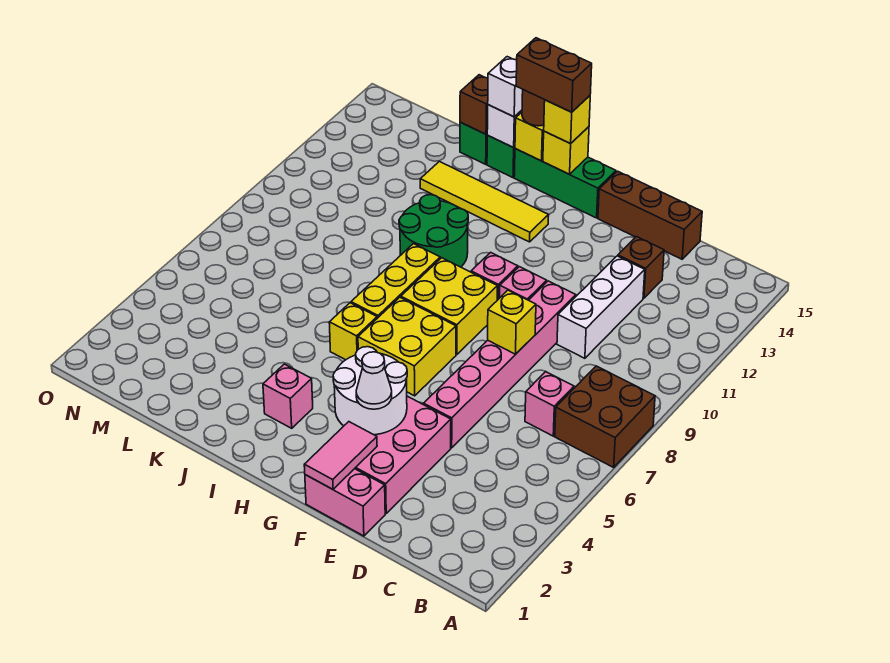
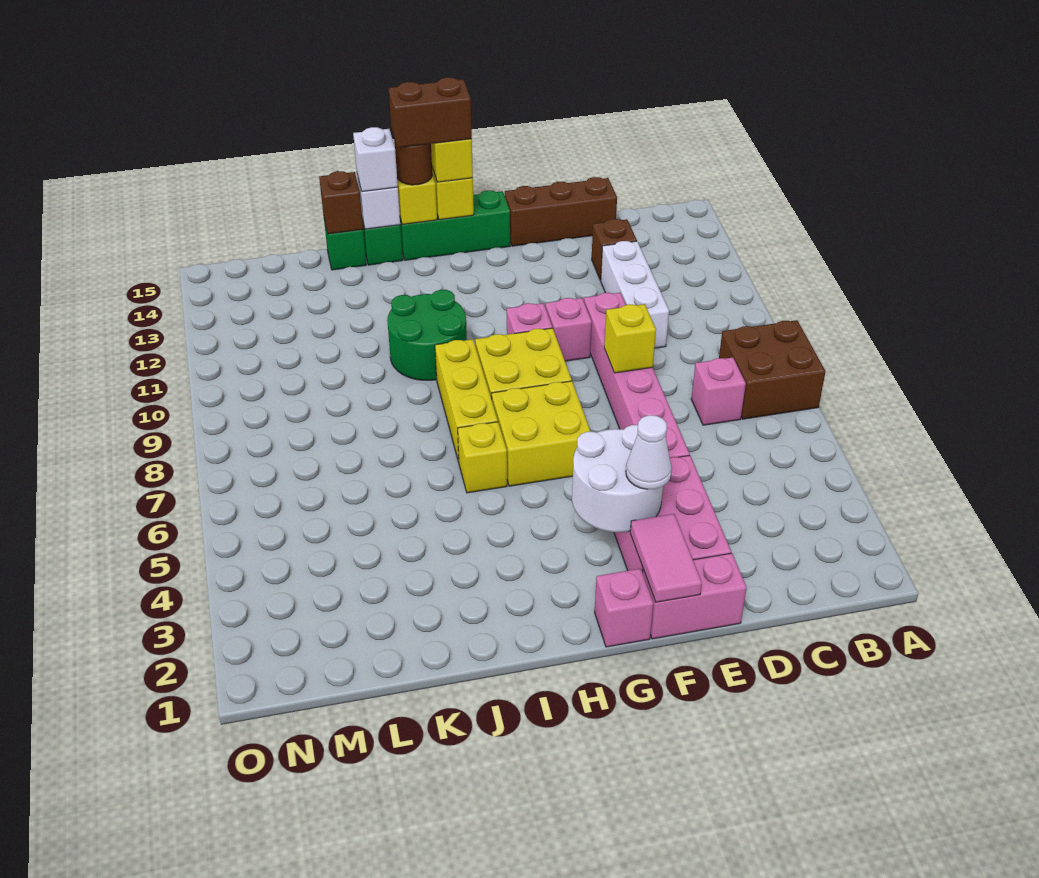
yellow 1x4 tile [420,161,549,242] -> none
pink 1x1 brick [263,364,313,428] -> pink 1x1 brick moved to [595,569,653,647]

